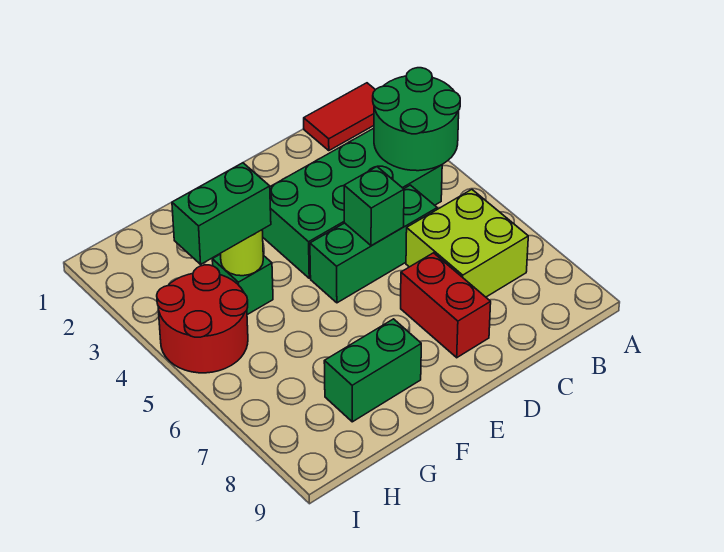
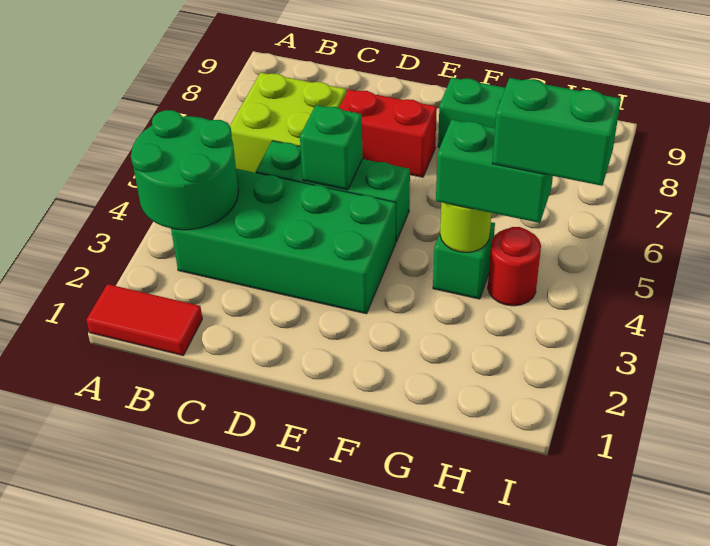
red 1x2 brick [401,253,491,358] -> red 1x2 brick turned to [339,89,437,177]
red 2x2 round brick [157,265,248,373] -> red 1x1 round brick [488,227,541,306]
none -> green 1x2 brick [492,78,621,186]

